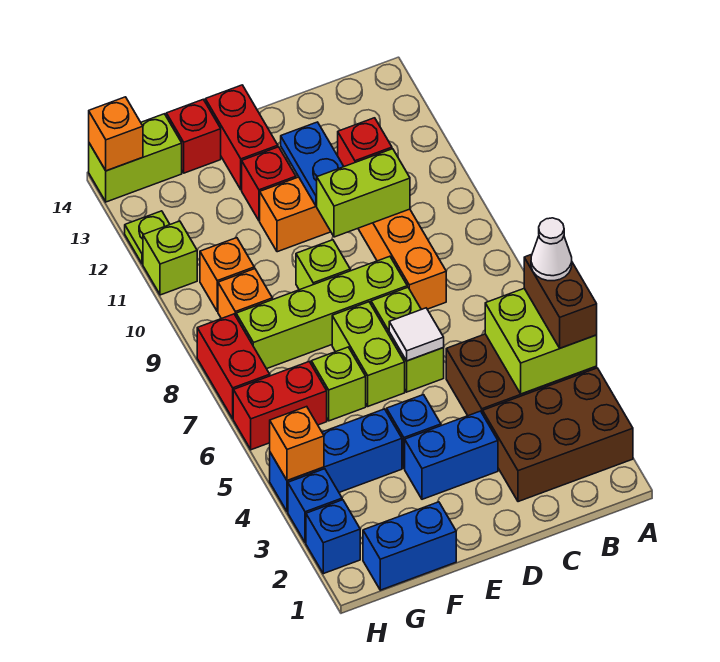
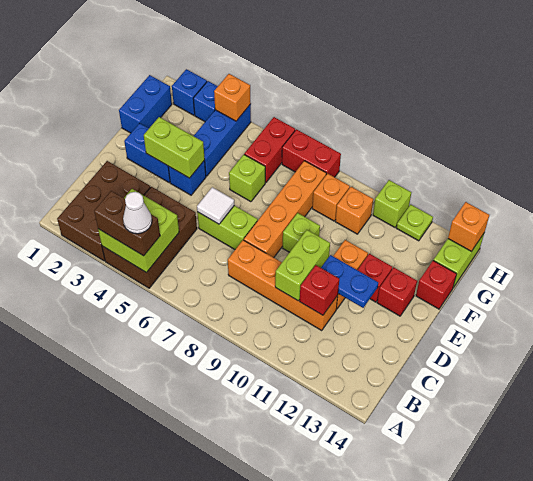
blue 1x2 brick [405,411,498,499] -> blue 1x2 brick turned to [124,123,170,182]
lime 1x4 brick [236,256,407,369] -> orange 1x4 brick [244,161,326,258]
lime 1x2 brick [332,302,405,406] -> lime 1x2 brick moved to [144,117,205,178]
red 1x2 brick [205,85,278,190] -> red 1x1 brick [377,268,417,316]

